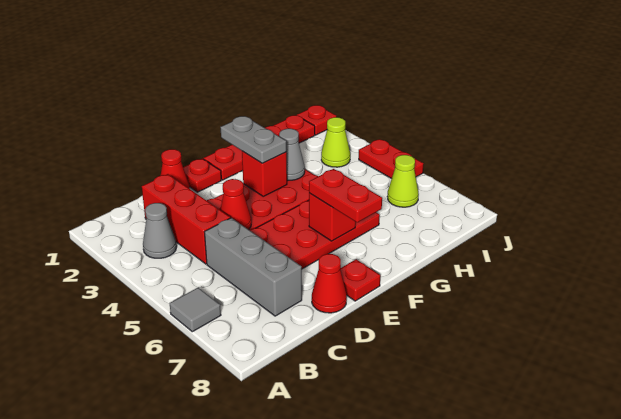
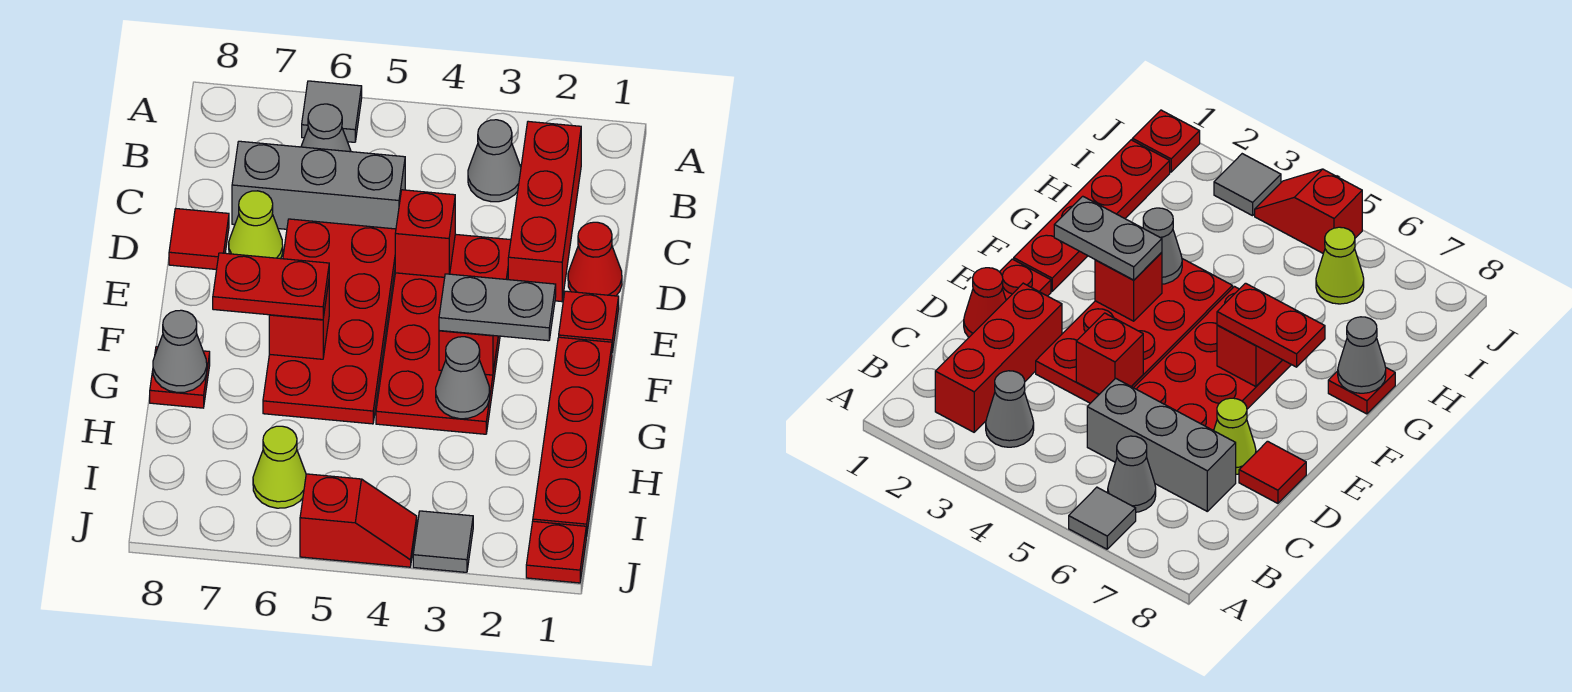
none -> grey 1x1 cone [301,104,351,152]
red 1x3 brick [142,174,230,264] -> red 1x3 brick turned to [508,121,581,302]
red 1x1 cone [220,179,251,230] -> red 1x1 brick [395,190,455,277]
red 1x1 cone [312,254,347,313] -> red 1x1 tile [169,209,229,270]
red 1x1 plate [340,259,380,301] -> red 1x1 plate moved to [150,347,210,408]
none -> grey 1x1 cone [153,310,207,392]
lime 1x1 cone [321,117,350,167] -> lime 1x1 cone moved to [229,191,283,259]
none -> grey 1x1 tile [413,511,473,572]
red 1x2 plate [359,139,424,179] -> red 1x2 slope [300,474,417,567]

